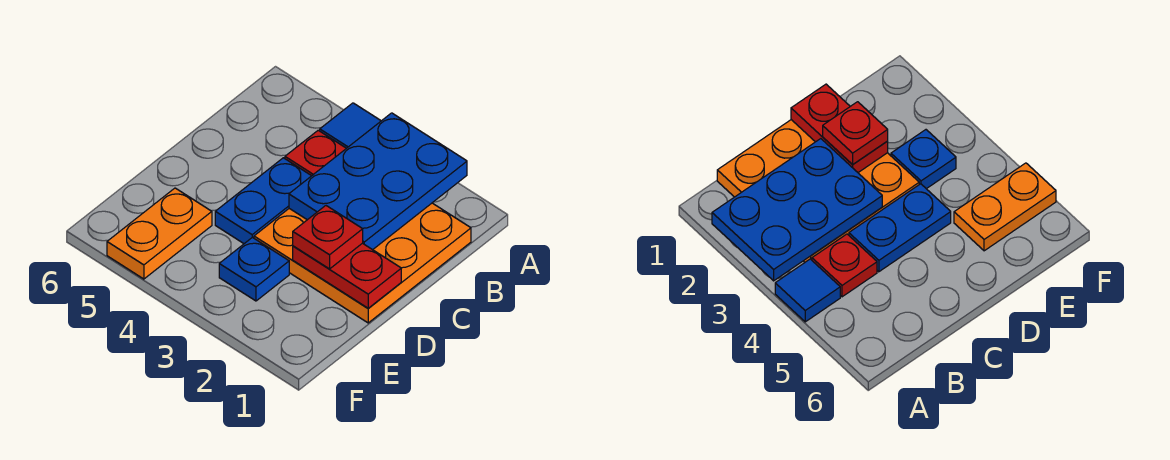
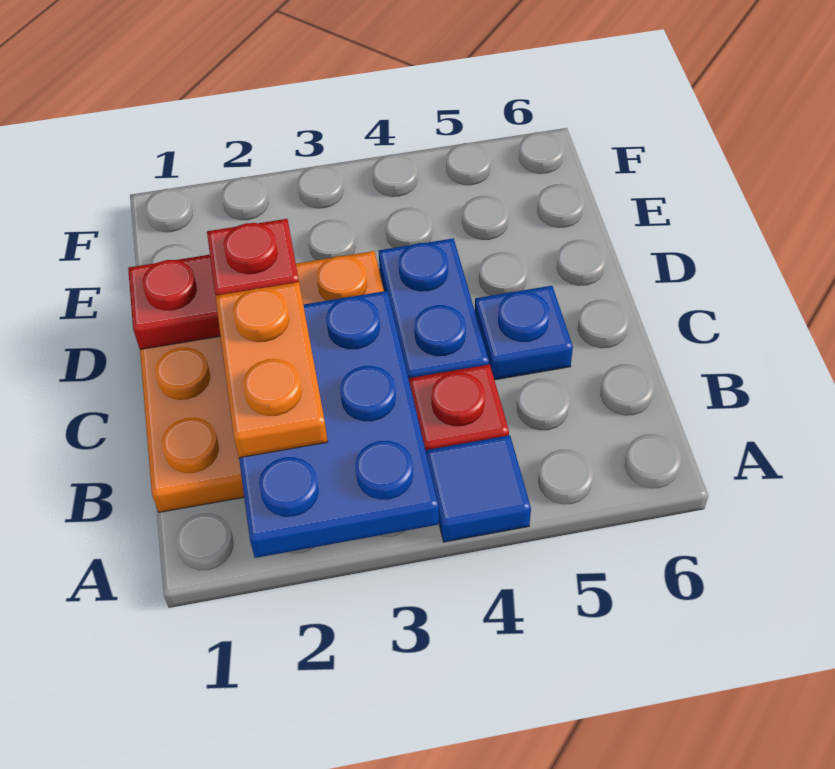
blue 1x1 plate [219,237,289,301] -> blue 1x1 plate moved to [475,286,573,380]
orange 1x2 plate [107,188,212,279] -> orange 1x2 plate moved to [215,282,328,458]

